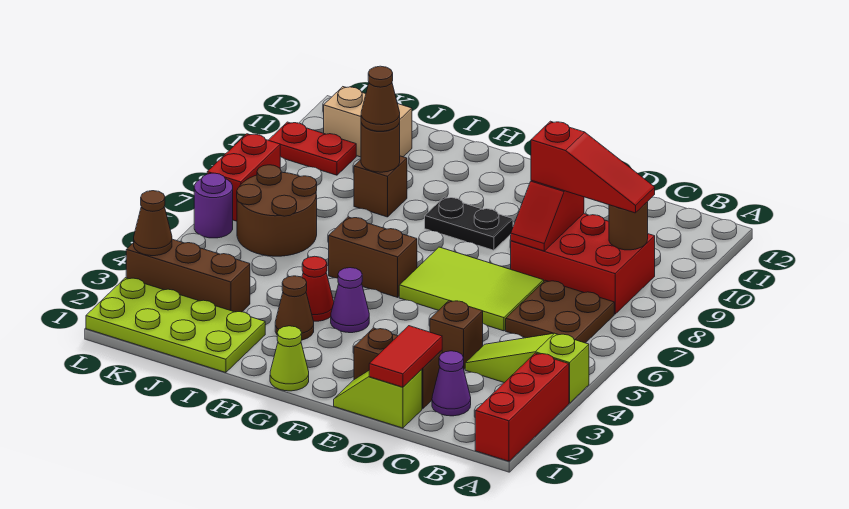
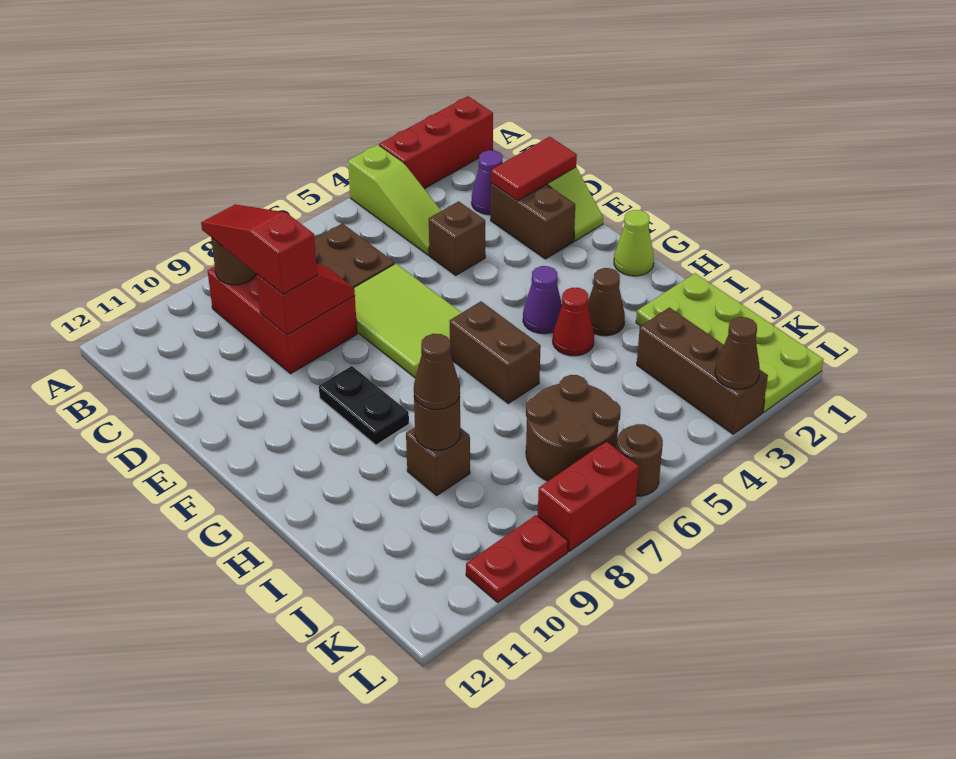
tan 1x2 brick [324,87,412,157] -> none
red 1x2 plate [269,122,356,175] -> red 1x2 plate turned to [466,515,568,602]
purple 1x1 round brick [194,173,233,238] -> brown 1x1 round brick [617,424,663,496]

